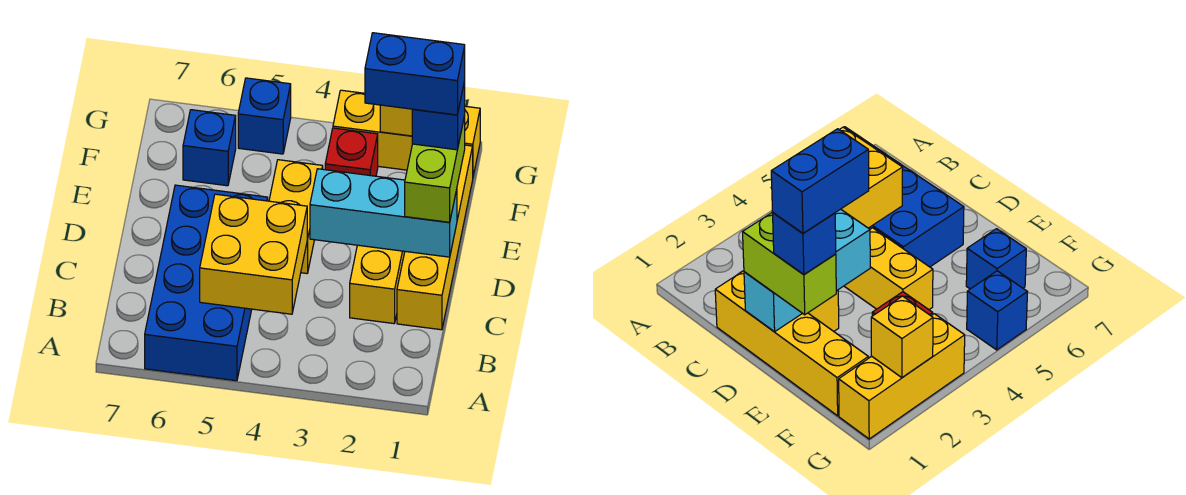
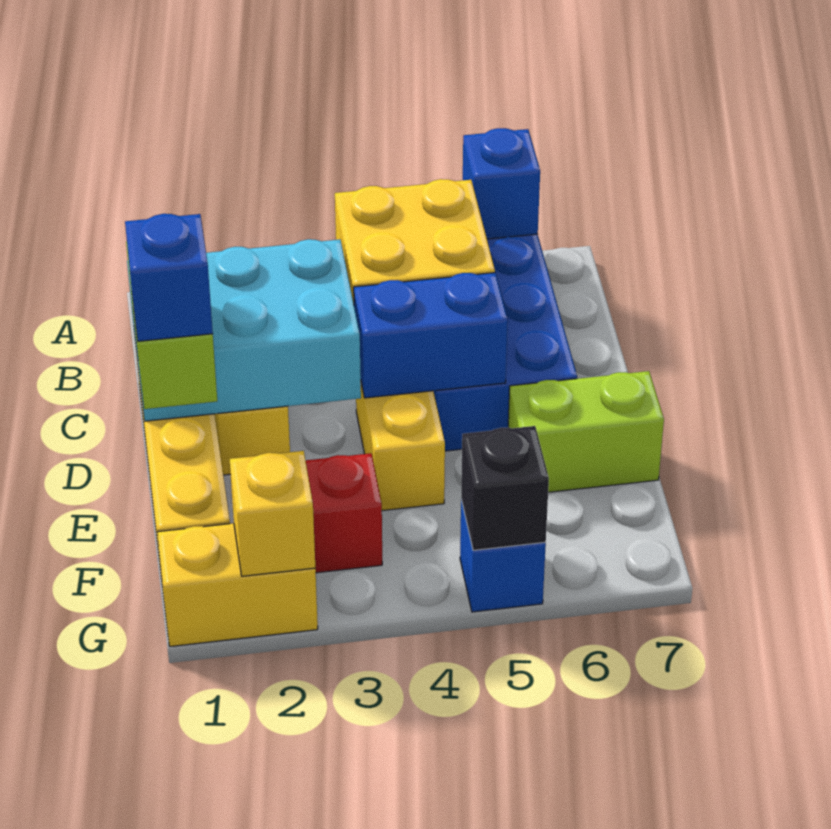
cyan 1x3 brick [310,169,457,257] -> cyan 2x3 brick [127,239,361,421]
blue 1x2 brick [365,33,465,115] -> blue 1x2 brick moved to [354,273,508,398]
none -> lime 1x2 brick [508,371,664,492]
blue 1x1 brick [183,110,236,186] -> blue 1x1 brick moved to [463,128,540,239]
yellow 1x3 brick [333,90,480,176] -> yellow 1x2 brick [157,523,318,647]
none -> black 1x1 brick [461,426,549,550]

